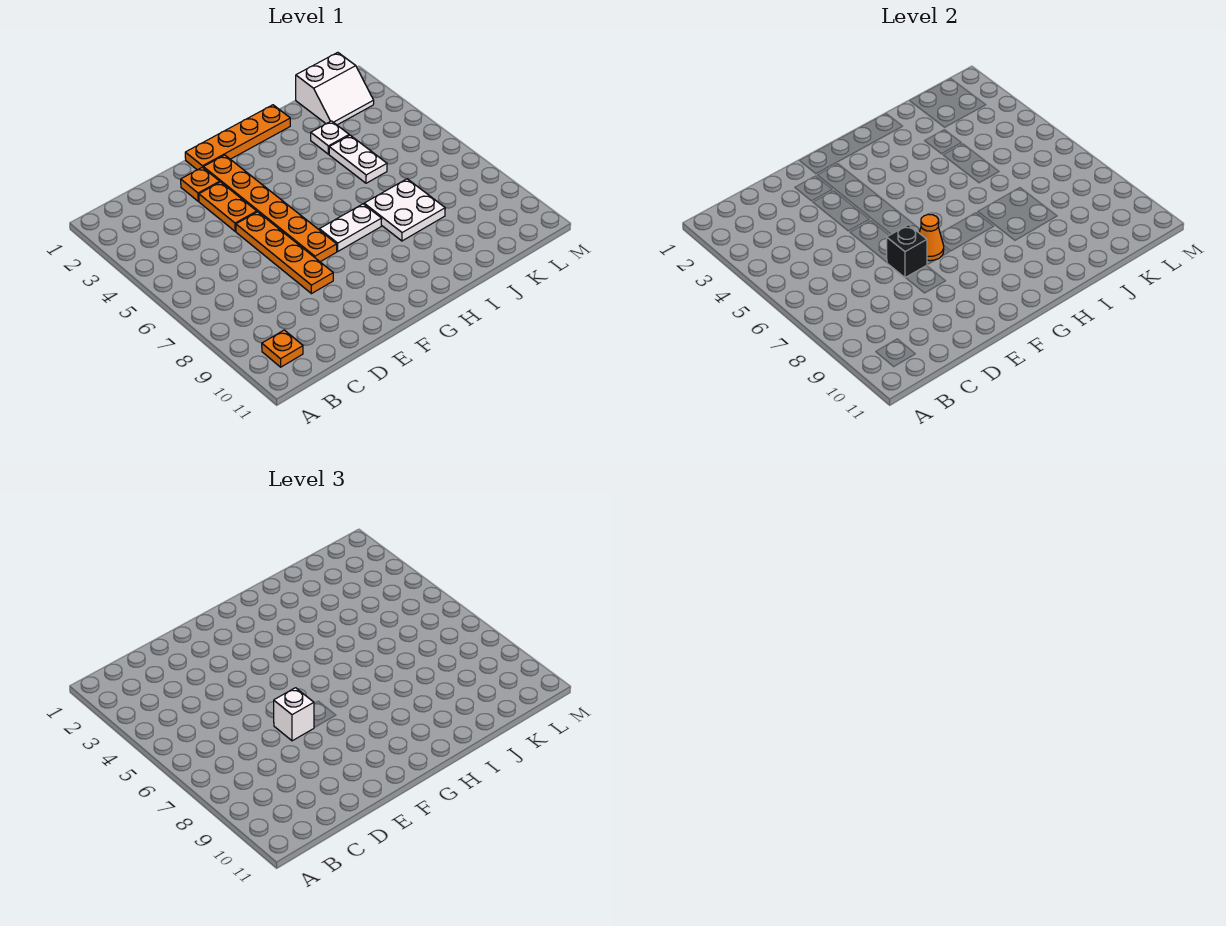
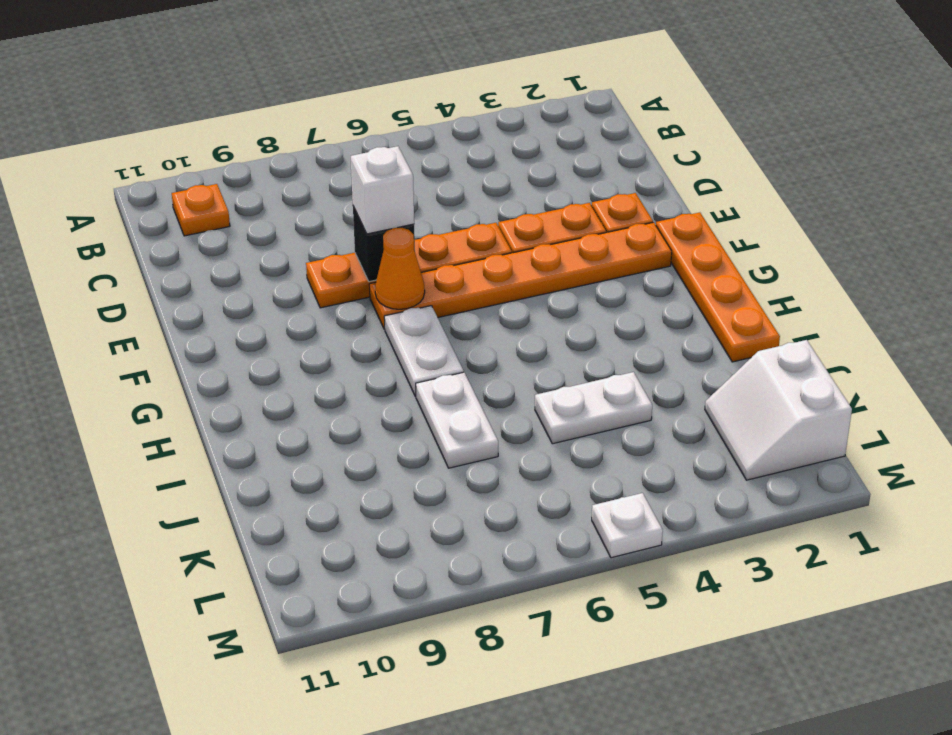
white 2x2 plate [364,179,445,241] -> white 1x2 plate [416,372,498,468]
white 1x1 plate [311,121,349,154] -> white 1x1 plate moved to [592,493,663,558]

